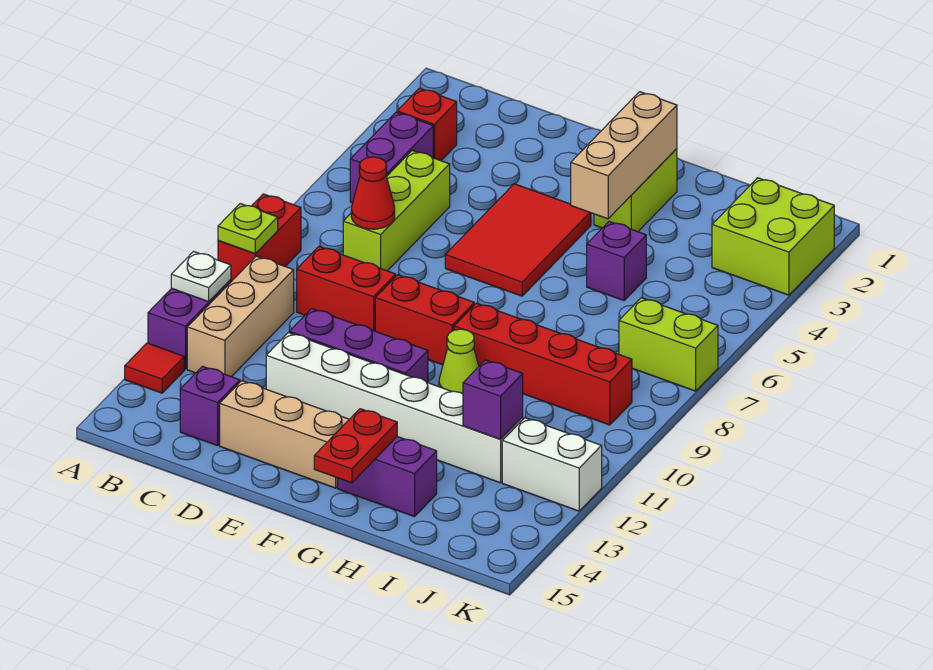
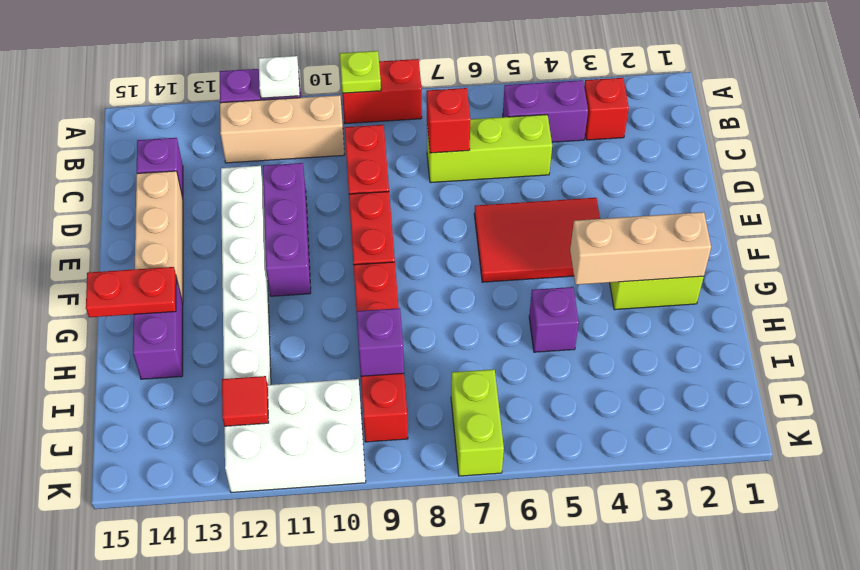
red 1x1 tile [125,343,184,393] -> red 1x1 tile moved to [222,376,269,426]
red 1x1 cone [351,157,395,229] -> red 1x1 brick [427,88,471,153]
lime 1x1 cone [439,329,479,394] -> none
purple 1x1 brick [463,360,523,439] -> purple 1x1 brick moved to [356,308,404,376]
lime 2x2 brick [712,178,834,295] -> none
white 1x2 brick [502,418,602,511] -> white 2x3 brick [224,379,366,493]

